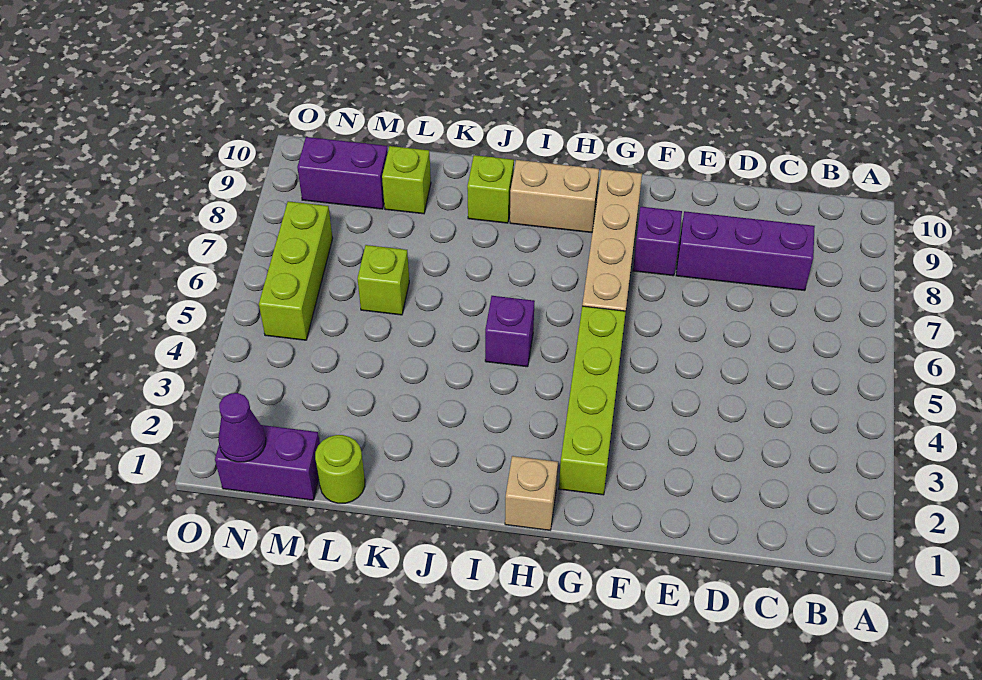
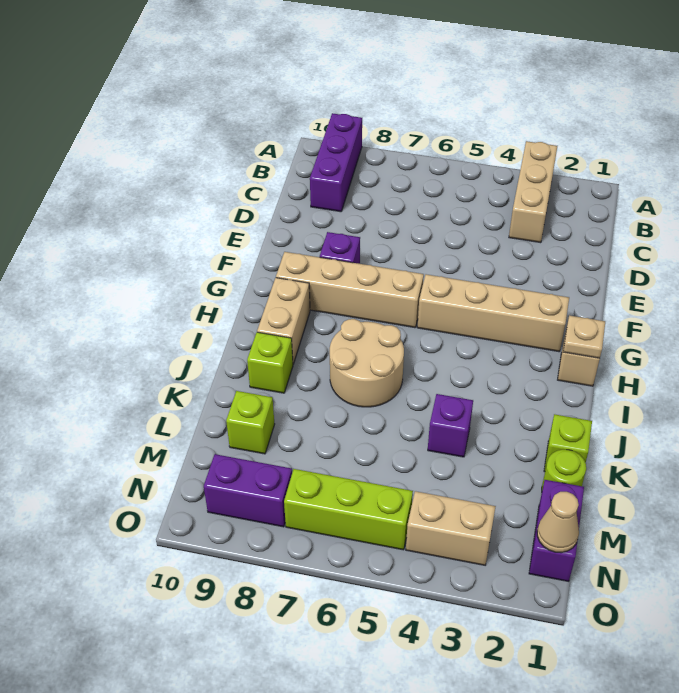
none -> tan 1x3 brick [509,141,557,243]
purple 1x3 brick [676,211,815,291] -> purple 1x3 brick moved to [310,113,362,212]
lime 1x4 brick [559,306,626,495] -> tan 1x4 brick [417,274,569,352]
none -> tan 1x1 plate [563,315,605,358]
purple 1x1 brick [485,296,535,367] -> purple 1x1 brick moved to [428,394,473,457]
none -> tan 2x2 round brick [330,319,404,407]
lime 1x1 brick [357,245,409,315] -> lime 1x1 brick moved to [544,414,592,472]
purple 1x2 brick [297,137,388,209] -> purple 1x2 brick turned to [204,454,292,527]
purple 1x1 cone [218,393,266,462] -> tan 1x1 cone [537,492,579,553]
none -> tan 1x2 brick [406,491,496,565]

